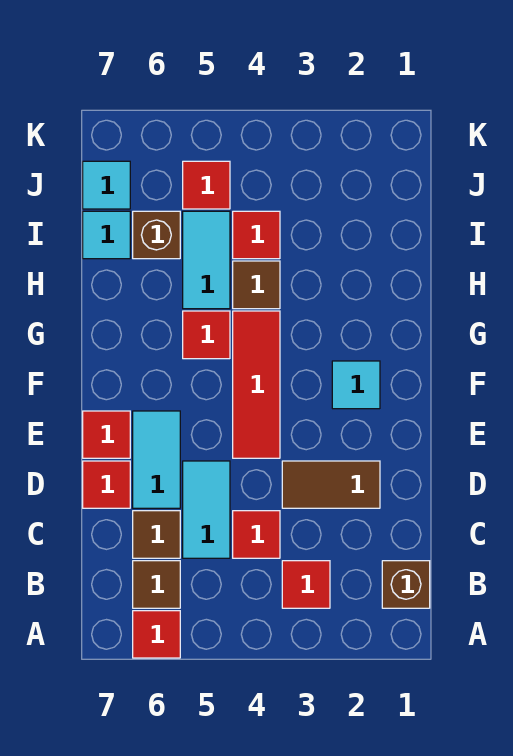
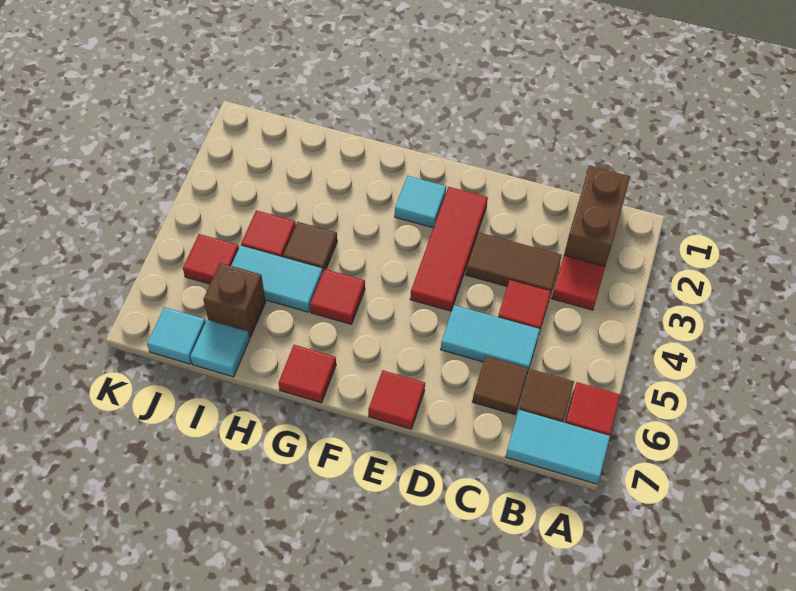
brown 1x1 brick [382,561,430,608] -> brown 1x2 brick [564,166,630,266]
brown 1x2 tile [282,461,380,508] -> brown 1x2 tile turned to [466,232,562,291]
cyan 1x2 tile [133,411,180,508] -> cyan 1x2 tile moved to [506,410,610,484]
red 1x1 tile [83,461,130,508] -> red 1x1 tile moved to [279,345,336,403]
red 1x3 tile [233,311,280,458] -> red 1x3 tile turned to [410,187,488,311]

